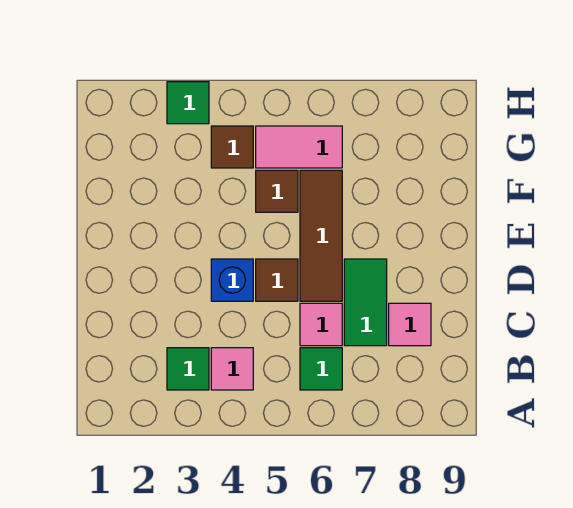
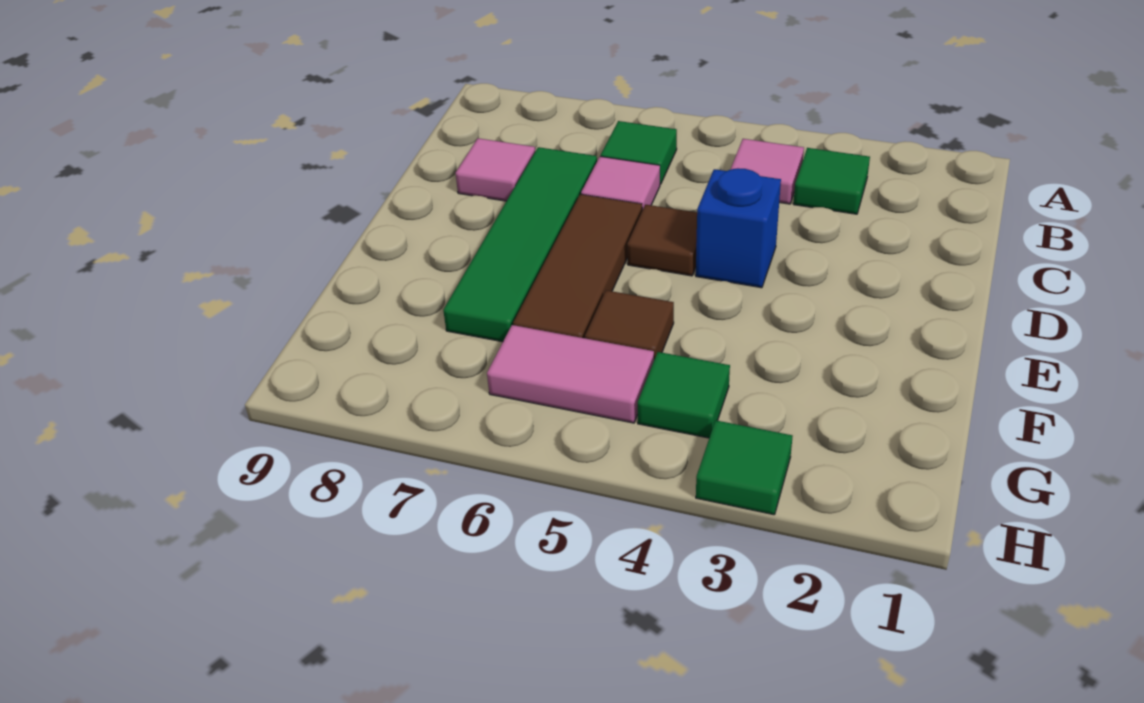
green 1x2 tile [344,259,387,346] -> green 1x4 tile [443,147,597,342]
brown 1x1 tile [211,126,253,168] -> green 1x1 tile [638,352,730,438]

